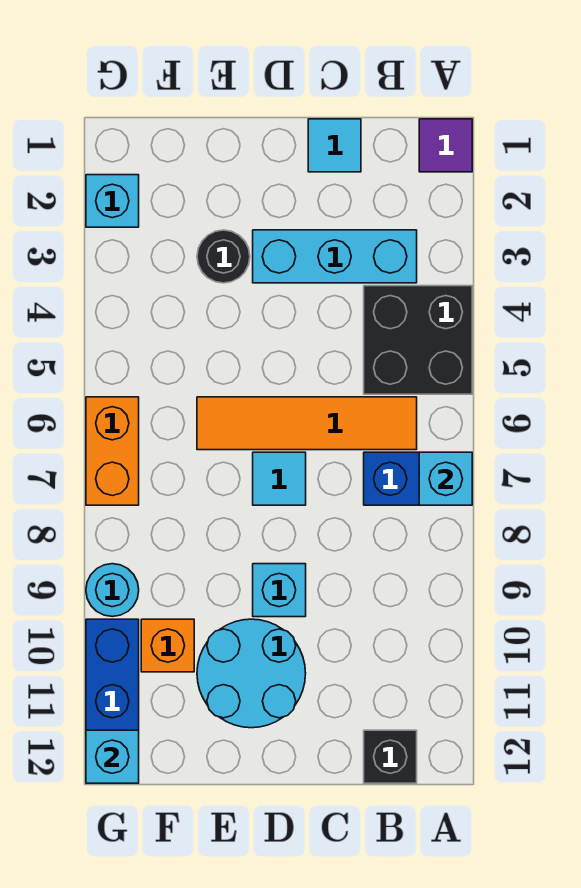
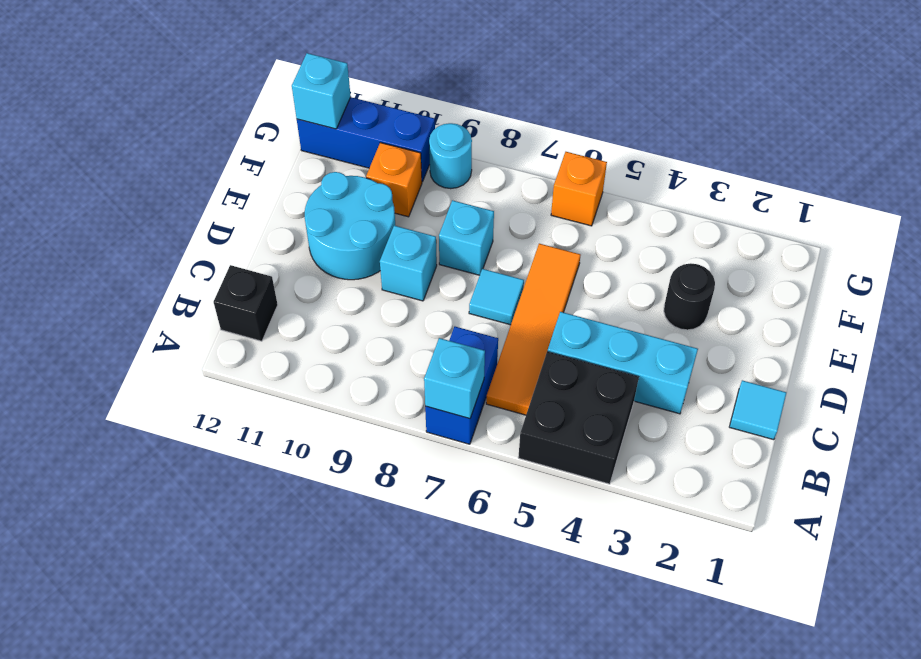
purple 1x1 tile [419,119,472,172] -> none
cyan 1x3 brick [253,230,417,283] -> cyan 1x3 brick turned to [547,312,698,414]
cyan 1x1 brick [86,175,139,227] -> cyan 1x1 brick moved to [439,200,494,275]
orange 1x2 brick [86,397,139,505] -> orange 1x1 brick [551,152,607,226]

